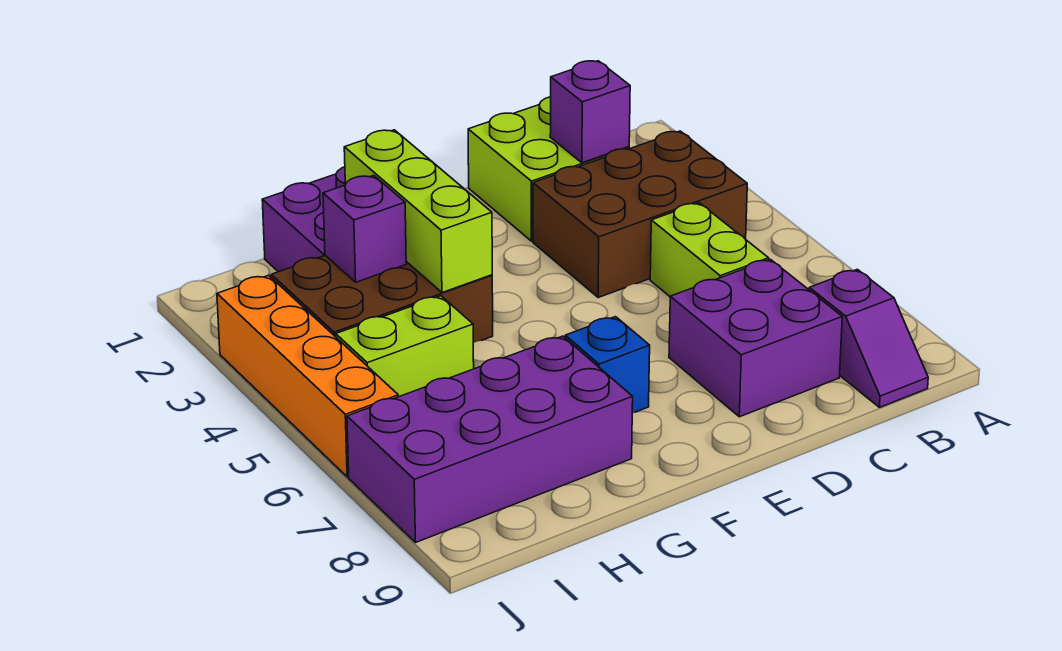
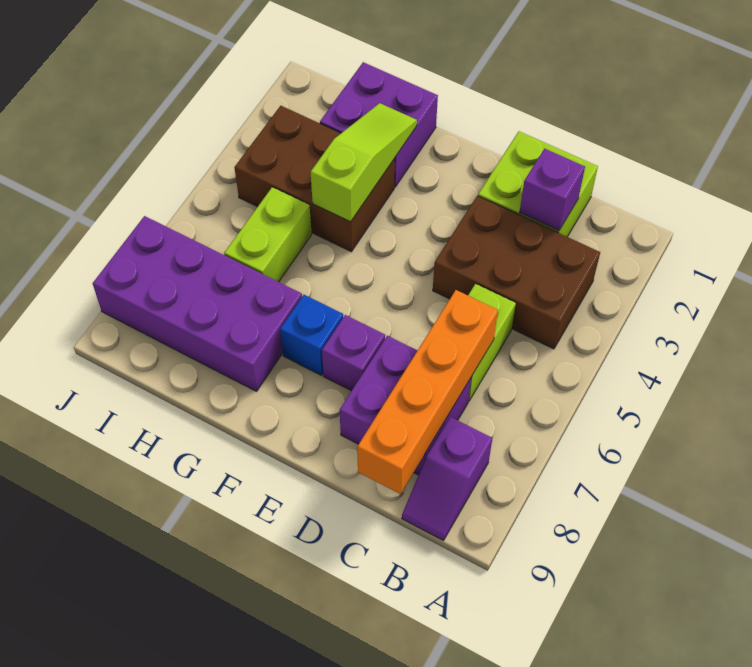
lime 1x3 brick [344,130,492,293] -> lime 1x3 slope [311,103,417,222]
purple 1x1 brick [323,176,406,282] -> purple 1x1 brick moved to [322,315,385,391]
lime 1x2 brick [336,296,474,397] -> lime 1x2 brick turned to [224,187,312,282]
orange 1x4 brick [217,275,398,477] -> orange 1x4 brick moved to [357,290,498,494]

